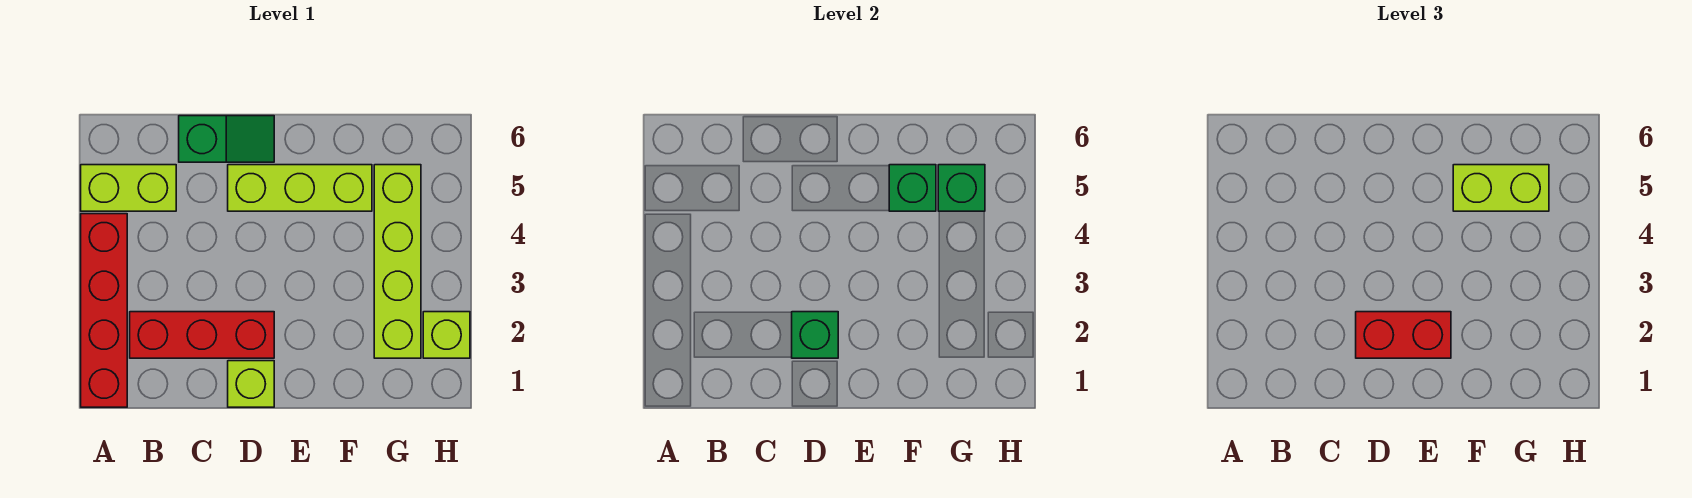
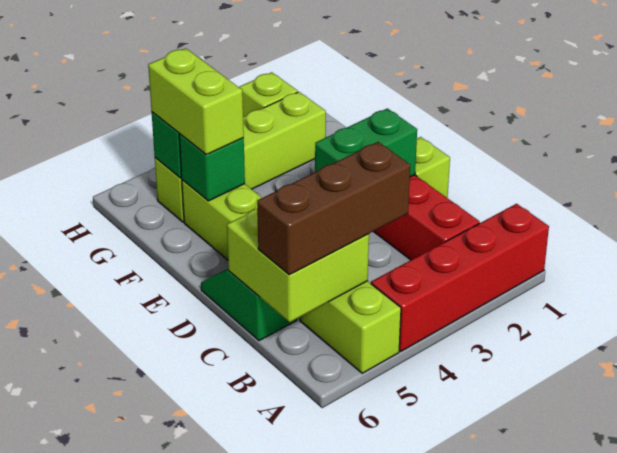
none -> brown 1x3 brick [257,142,410,275]
none -> lime 2x2 brick [227,209,369,322]
green 1x1 brick [792,312,838,358] -> green 1x2 brick [315,108,417,177]
red 1x2 brick [1356,312,1451,358] -> none

